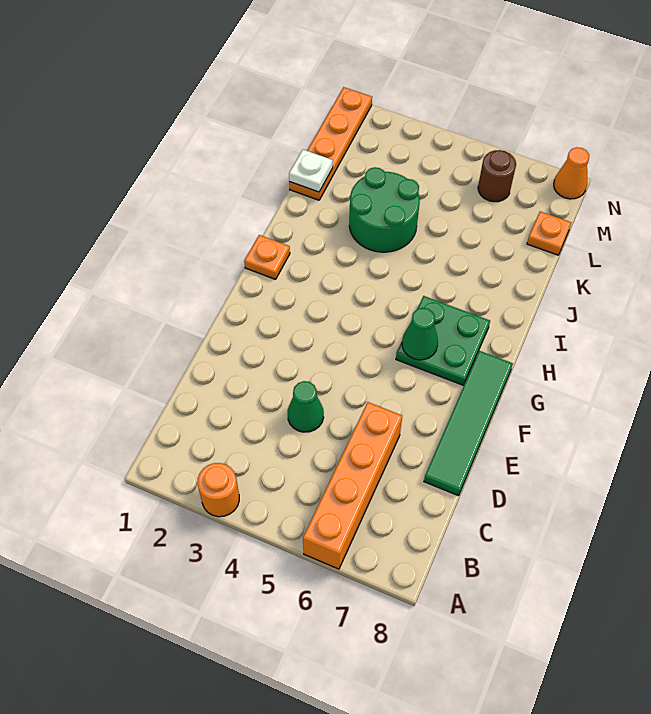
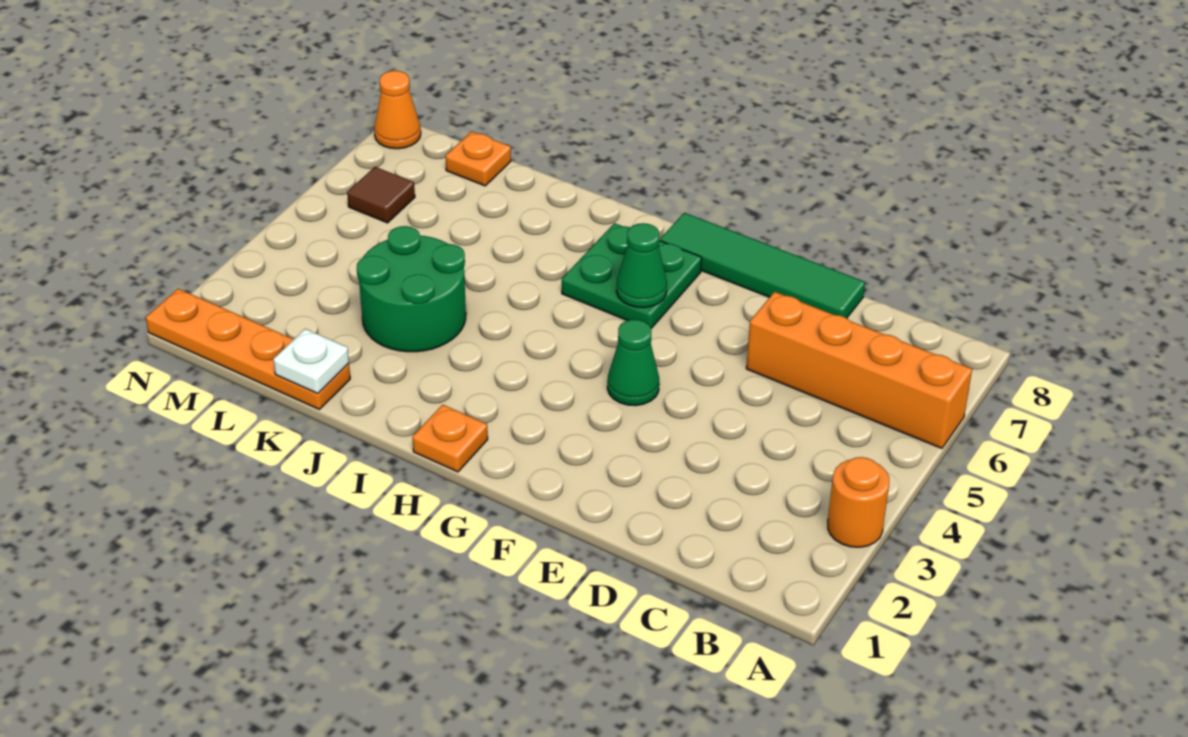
green 1x1 cone [288,381,324,432] -> green 1x1 cone moved to [607,319,659,406]
brown 1x1 round brick [478,150,516,202] -> brown 1x1 tile [347,167,415,223]

